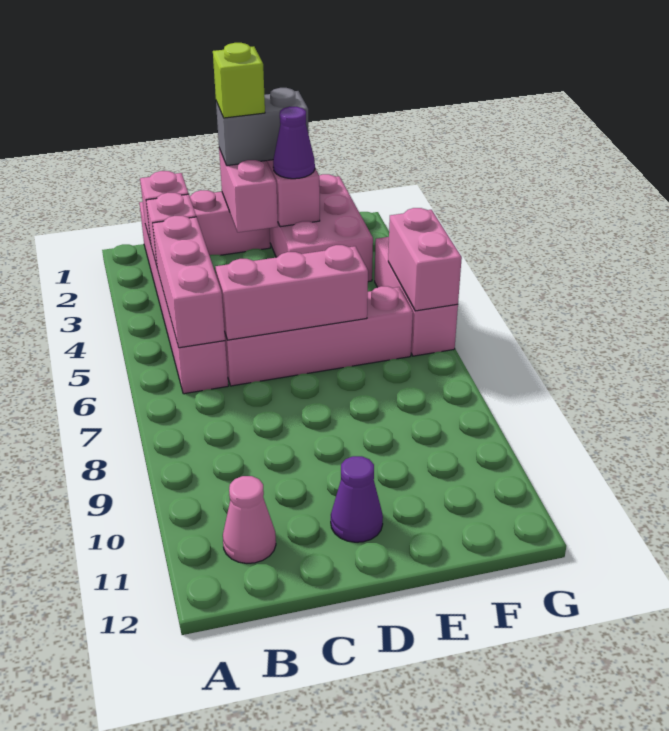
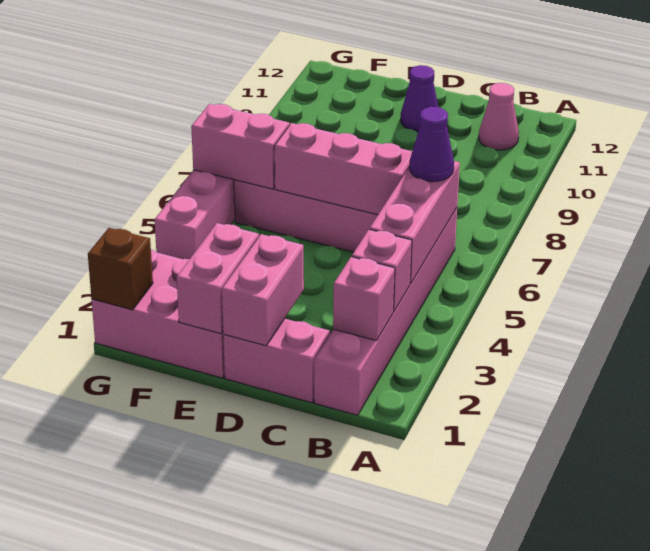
grey 1x2 brick [216,88,309,166] -> none
lime 1x1 brick [213,43,265,118] -> none
pink 2x3 brick [270,174,373,282] -> pink 2x3 brick turned to [92,249,225,378]
purple 1x1 cone [273,107,315,179] -> purple 1x1 cone moved to [410,107,454,182]
none -> brown 1x1 brick [88,228,153,310]
pink 1x2 brick [388,208,462,311] -> pink 1x2 brick turned to [191,104,289,189]

